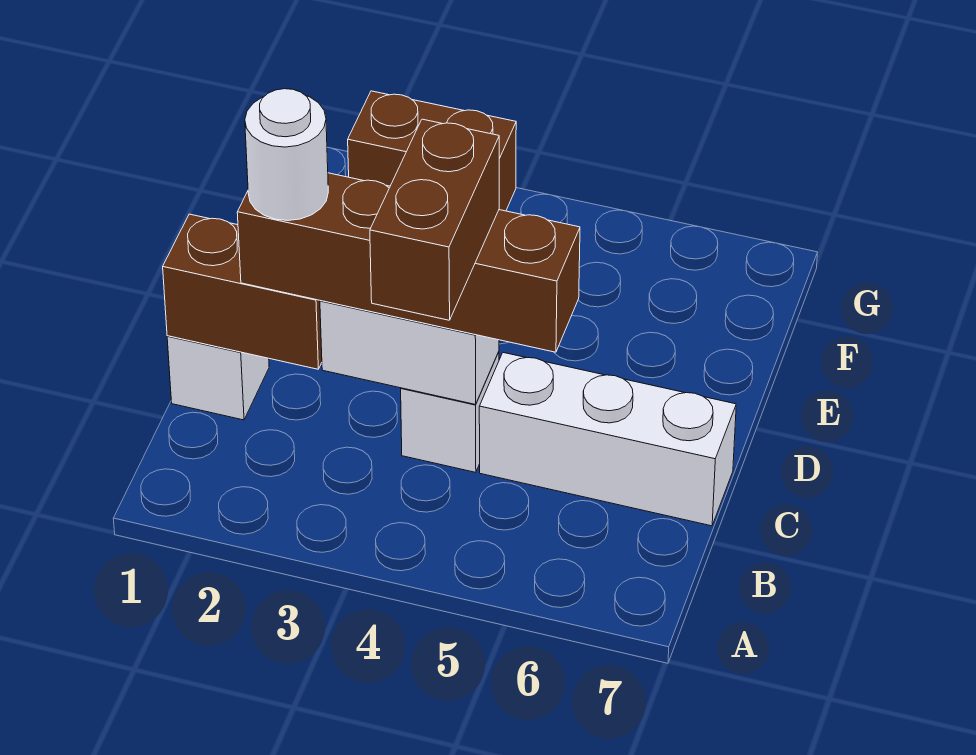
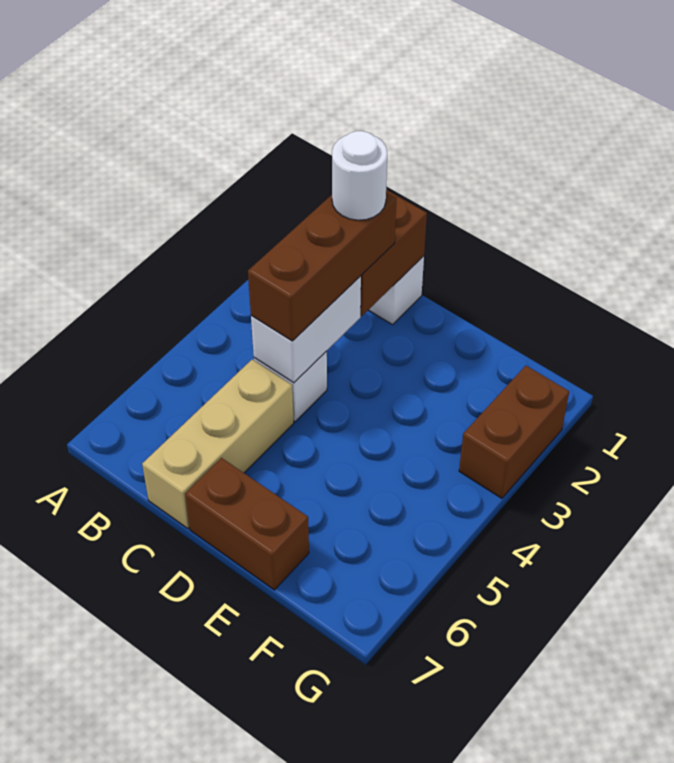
brown 1x2 brick [370,119,499,320] -> brown 1x2 brick moved to [185,458,309,590]
brown 1x4 brick [237,173,580,352] -> brown 1x3 brick [248,192,397,341]
white 1x3 brick [479,353,736,526] -> tan 1x3 brick [142,360,294,528]

